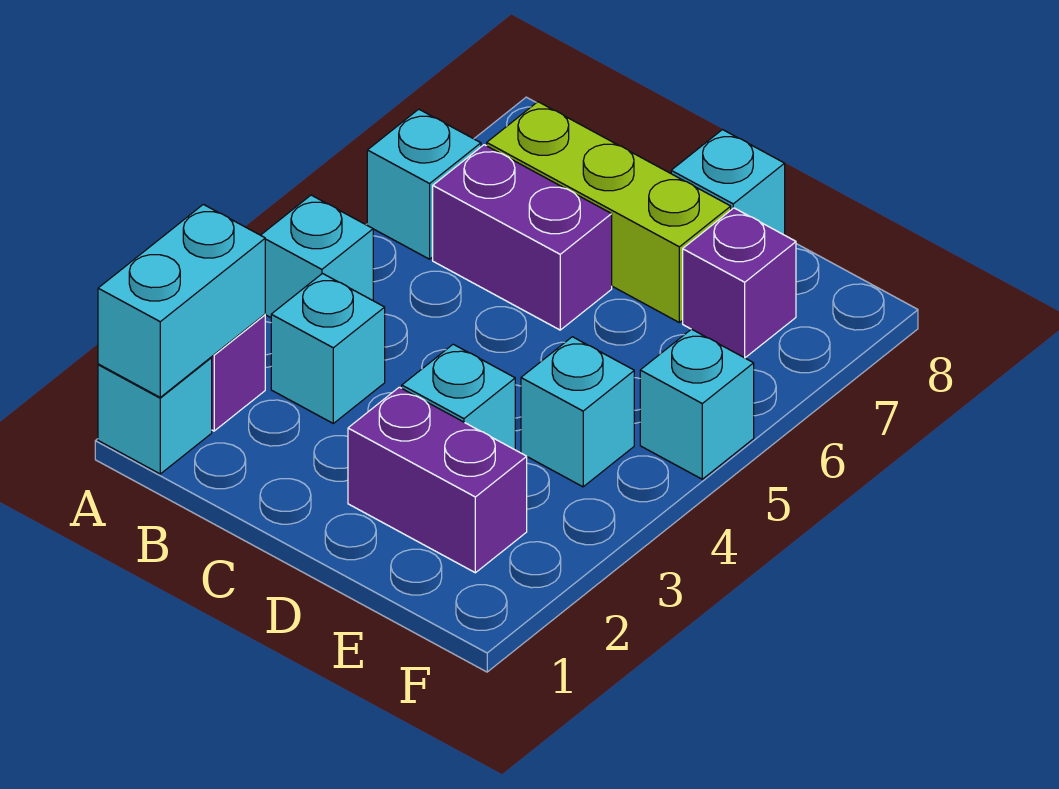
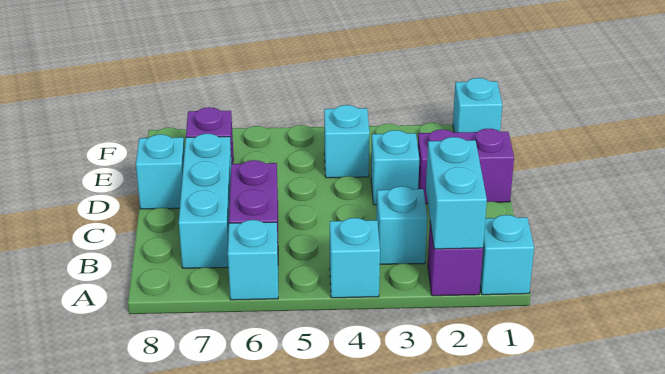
cyan 1x2 brick [98,204,265,397] -> cyan 1x2 brick turned to [426,137,487,249]
lime 1x3 brick [487,102,731,323] -> cyan 1x3 brick [179,134,232,268]
purple 1x2 brick [348,387,527,573] -> purple 1x2 brick turned to [418,129,514,204]
cyan 1x1 brick [640,329,754,479] -> cyan 1x1 brick moved to [453,78,502,133]

